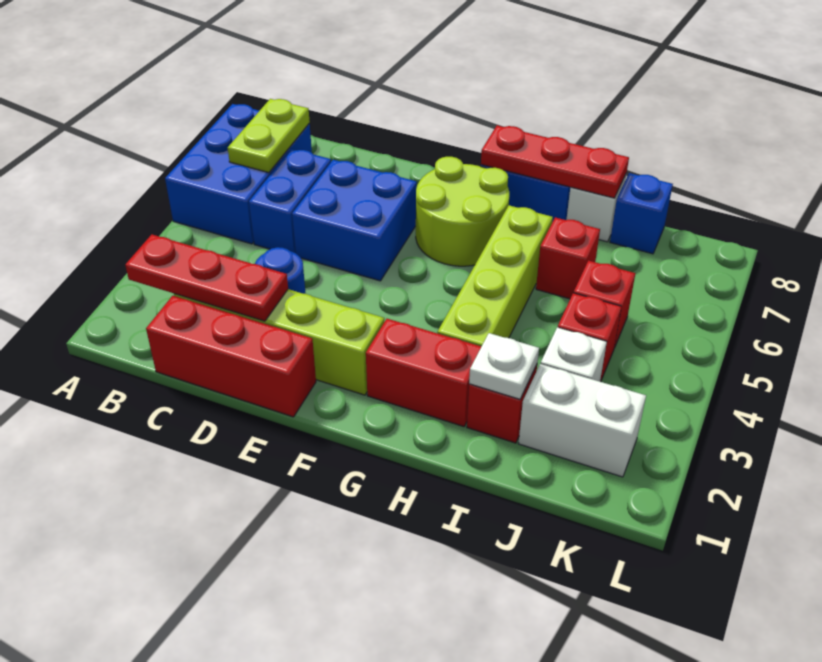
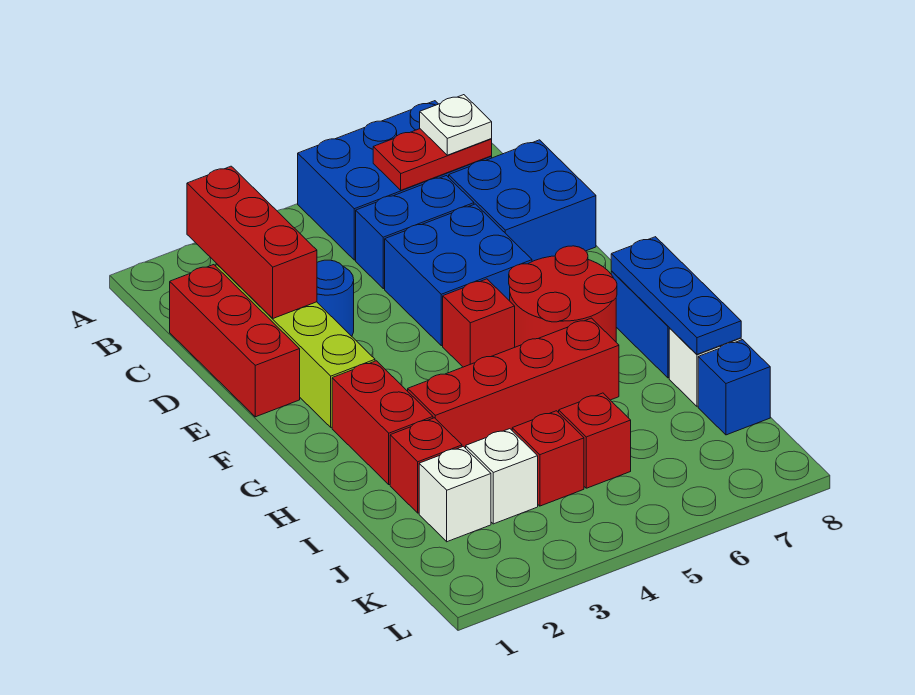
red 1x3 plate [125,235,288,321] -> red 1x3 brick [187,166,317,318]
lime 1x2 plate [228,99,310,173] -> red 1x2 plate [373,129,492,190]
none -> blue 2x2 brick [449,140,596,262]
lime 2x2 round brick [416,157,509,266] -> red 2x2 round brick [509,246,617,347]
red 1x3 plate [481,125,629,198] -> blue 1x3 plate [611,237,741,354]
lime 1x4 brick [437,205,553,346] -> red 1x4 brick [408,318,619,448]
white 1x1 plate [469,333,539,399] -> white 1x1 plate moved to [420,95,492,155]
red 1x1 brick [536,217,600,299] -> red 1x1 brick moved to [443,279,515,367]
white 1x2 brick [518,364,646,477] -> white 1x1 brick [419,446,491,542]

